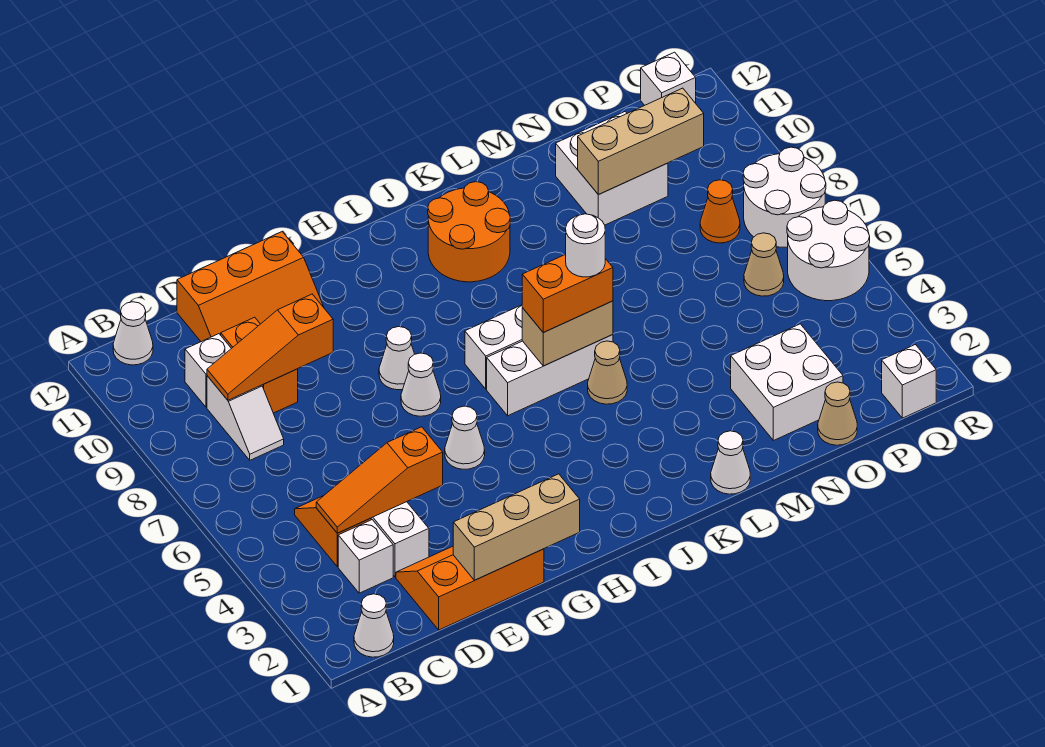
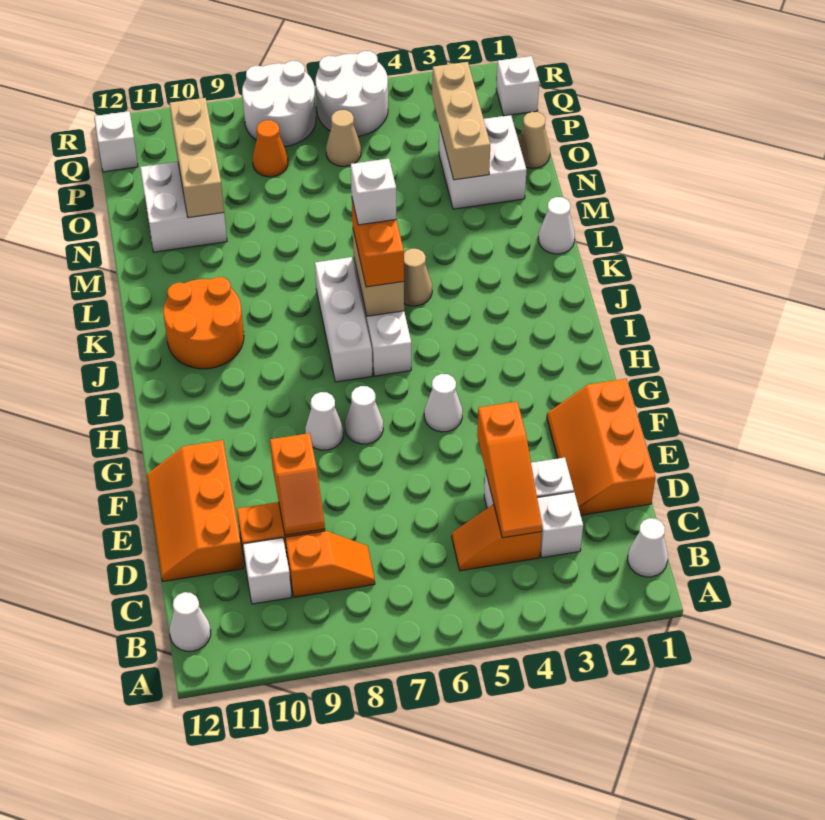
white 1x2 slope [207,376,284,460] -> orange 1x2 slope [285,531,375,597]
orange 1x3 slope [207,294,333,400] -> orange 1x2 slope [270,433,325,535]
orange 2x3 slope [177,232,324,342] -> orange 2x3 slope turned to [147,440,244,581]
tan 1x3 brick [453,474,580,580] -> tan 1x3 brick moved to [432,62,490,180]
white 1x1 round brick [566,214,605,277] -> white 1x1 brick [351,159,397,225]

